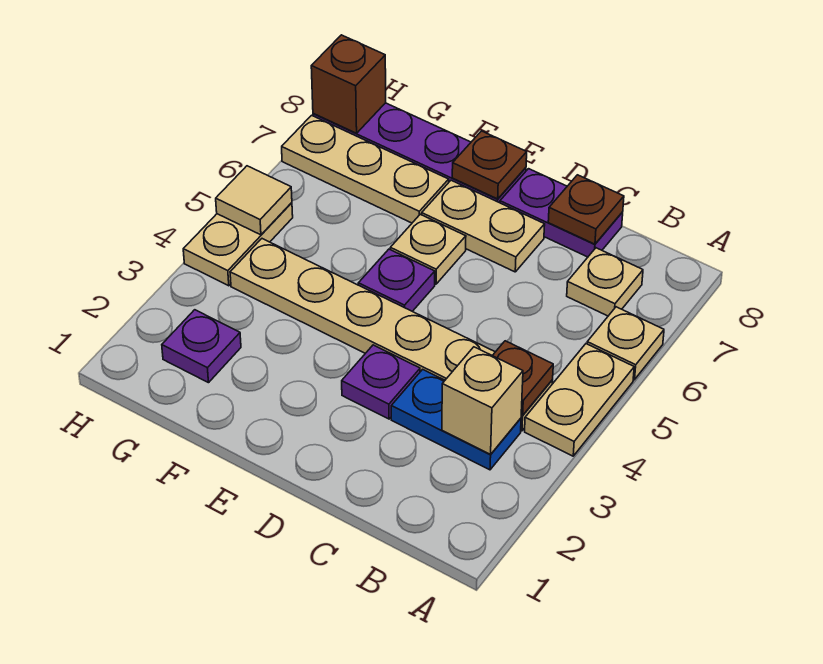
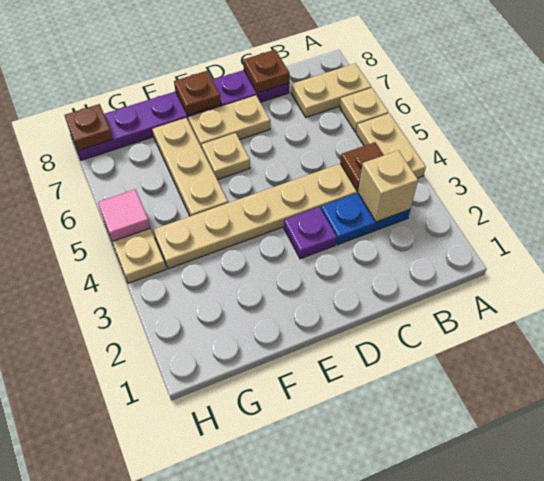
tan 1x1 plate [567,248,643,316] -> tan 1x2 plate [291,63,371,117]
purple 1x1 plate [358,249,435,311] -> none
tan 1x3 plate [282,115,449,223] -> tan 1x3 plate turned to [152,118,228,216]
purple 1x1 plate [162,310,241,383] -> none
tan 1x1 tile [216,166,292,235] -> pink 1x1 tile [98,189,150,242]
brown 1x1 brick [311,35,386,133] -> brown 1x1 plate [64,104,113,151]

